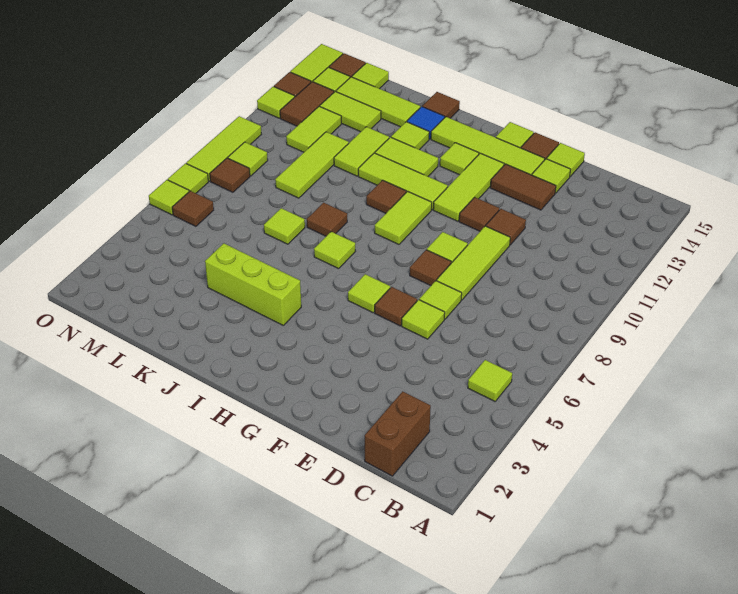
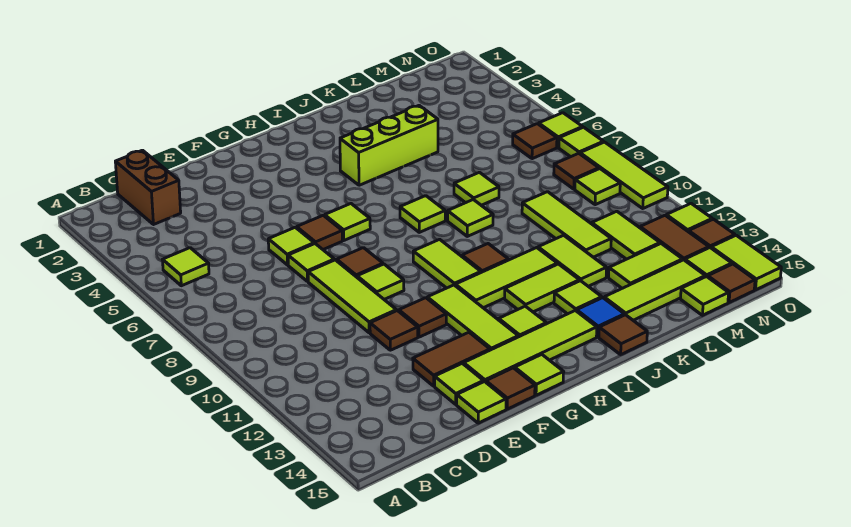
brown 1x1 tile [307,203,347,236] -> lime 1x1 tile [448,199,493,236]

